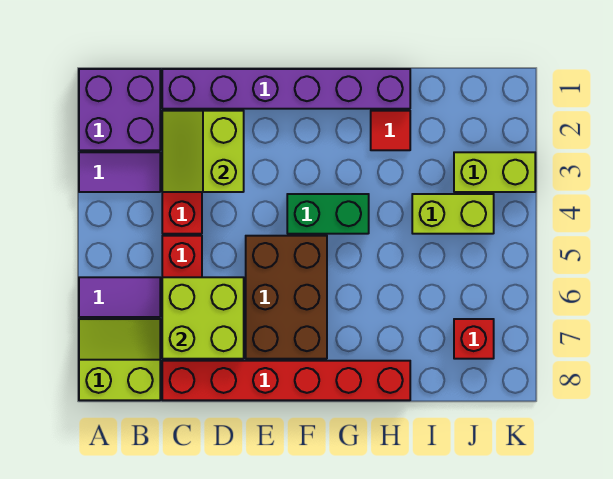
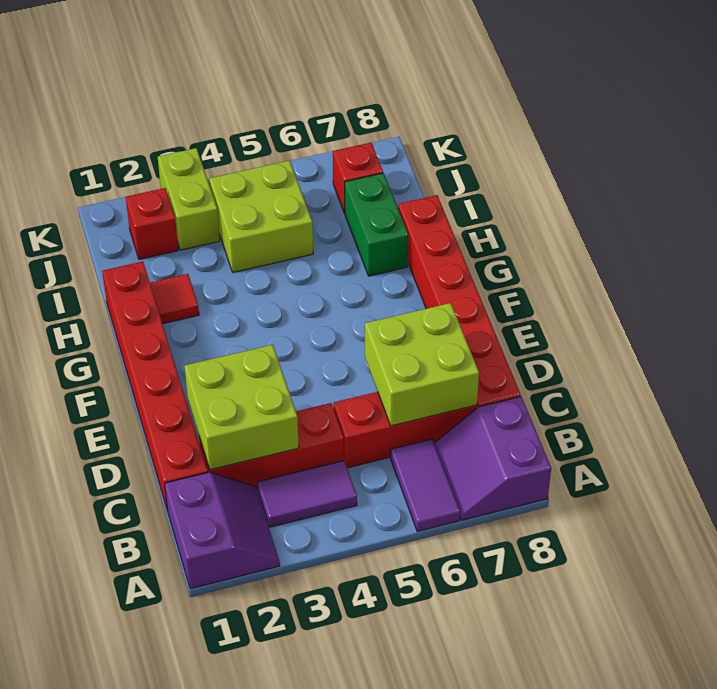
purple 2x2 brick [79,69,160,150] -> purple 2x2 slope [164,472,280,589]
purple 1x2 tile [79,152,160,192] -> purple 1x2 tile turned to [257,461,357,527]
lime 2x2 slope [79,319,160,400] -> purple 2x2 slope [434,397,551,520]
purple 1x6 brick [162,69,410,109] -> red 1x6 brick [102,262,208,510]
lime 2x2 slope [162,111,244,192] -> lime 2x2 brick [184,345,299,470]
brown 2x3 brick [246,236,327,359] -> none
green 1x2 brick [287,194,369,234] -> green 1x2 brick moved to [345,173,408,276]
lime 1x2 brick [412,194,494,234] -> lime 2x2 brick [209,161,313,272]
none -> red 1x1 brick [126,188,178,259]

